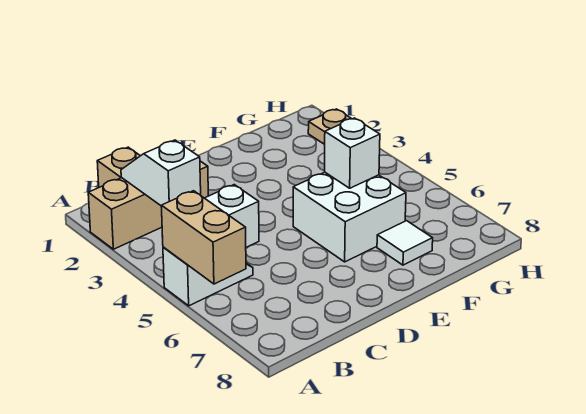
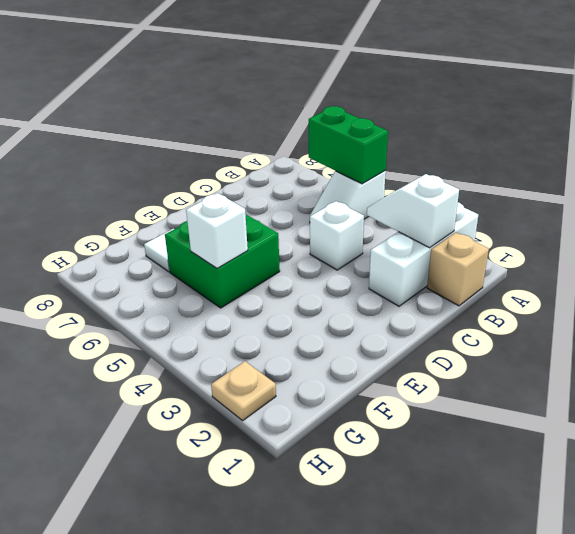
tan 1x3 brick [88,161,208,249] -> white 1x3 brick [369,202,478,306]
tan 1x2 brick [161,191,246,284] -> green 1x2 brick [309,106,388,184]
white 1x2 slope [121,140,201,205] -> white 1x2 slope turned to [367,174,459,248]
white 2x2 brick [293,172,406,262] -> green 2x2 brick [165,214,280,308]

